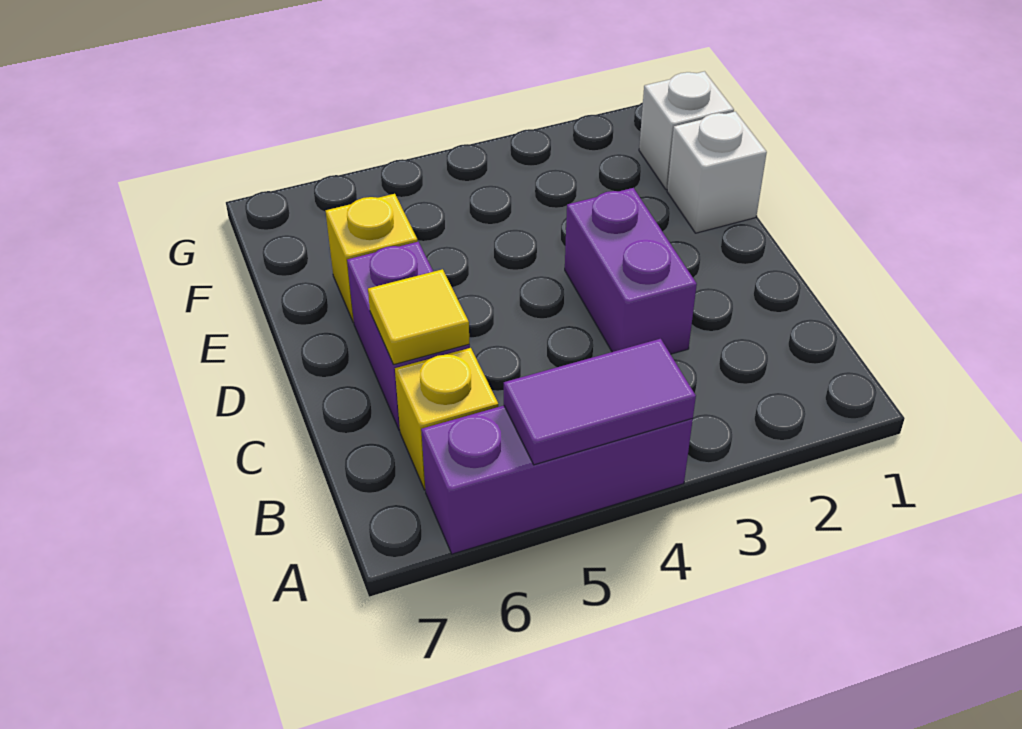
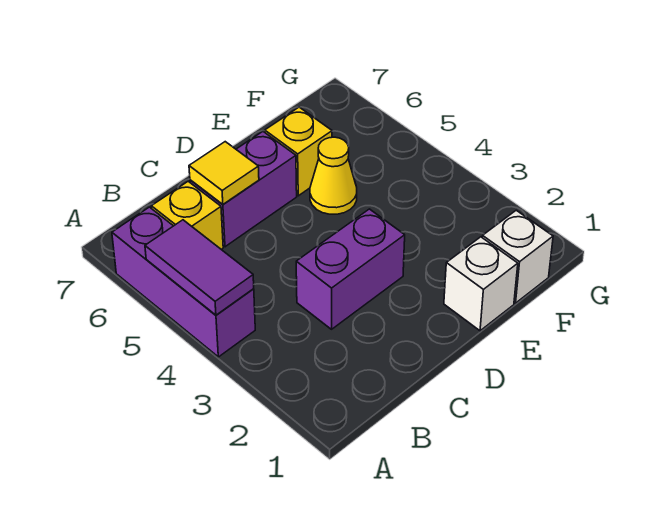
none -> yellow 1x1 cone [310,137,357,214]

